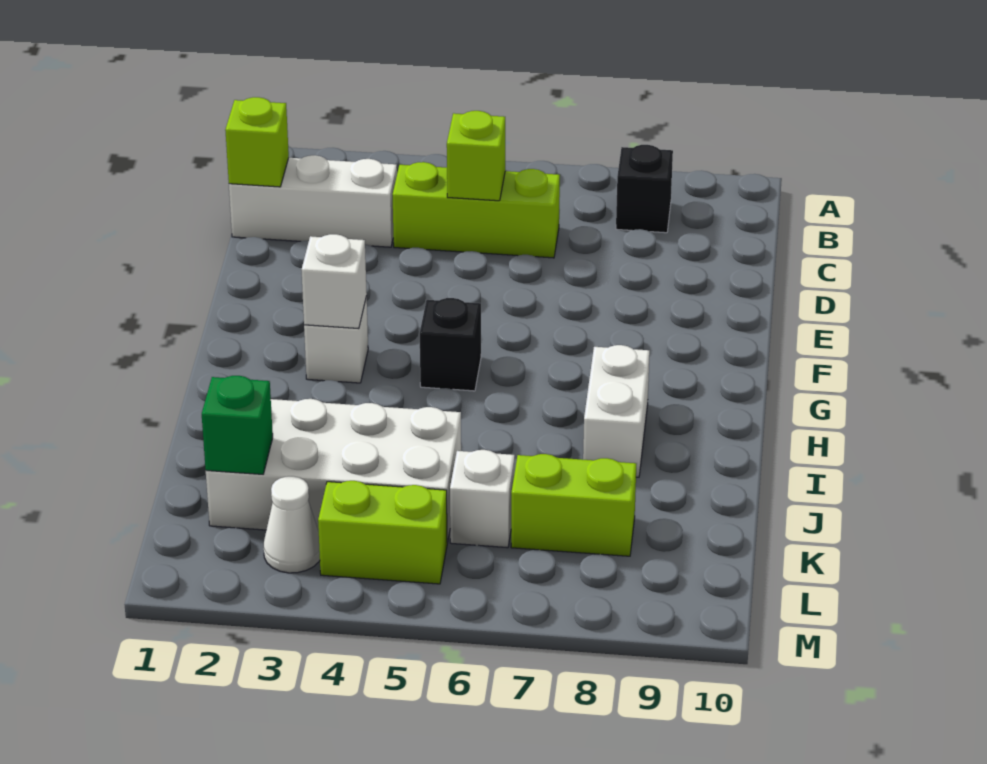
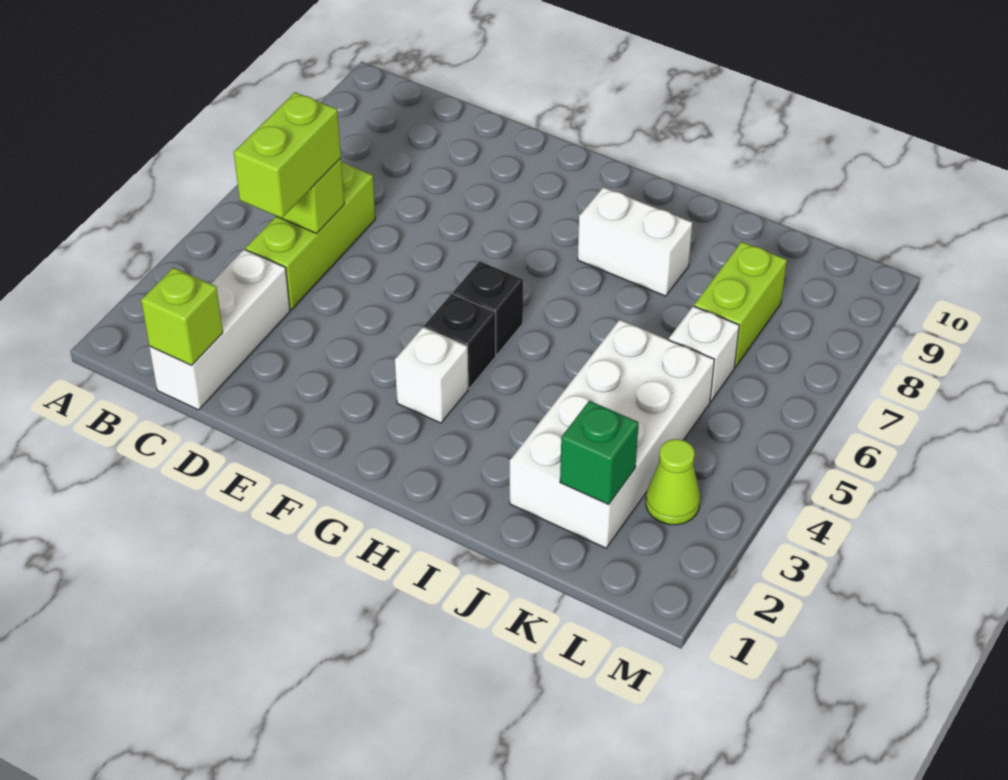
black 1x1 brick [616,145,673,233] -> black 1x1 brick moved to [424,294,496,388]
white 1x1 brick [301,234,367,329] -> none
white 1x1 cone [264,476,320,573] -> lime 1x1 cone [646,439,700,525]
lime 1x2 brick [318,481,447,584] -> lime 1x2 brick moved to [234,92,341,218]

